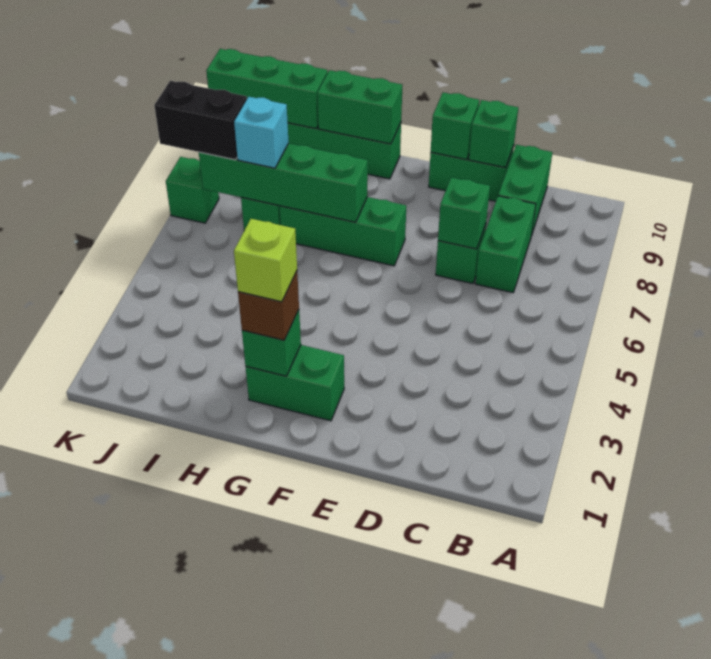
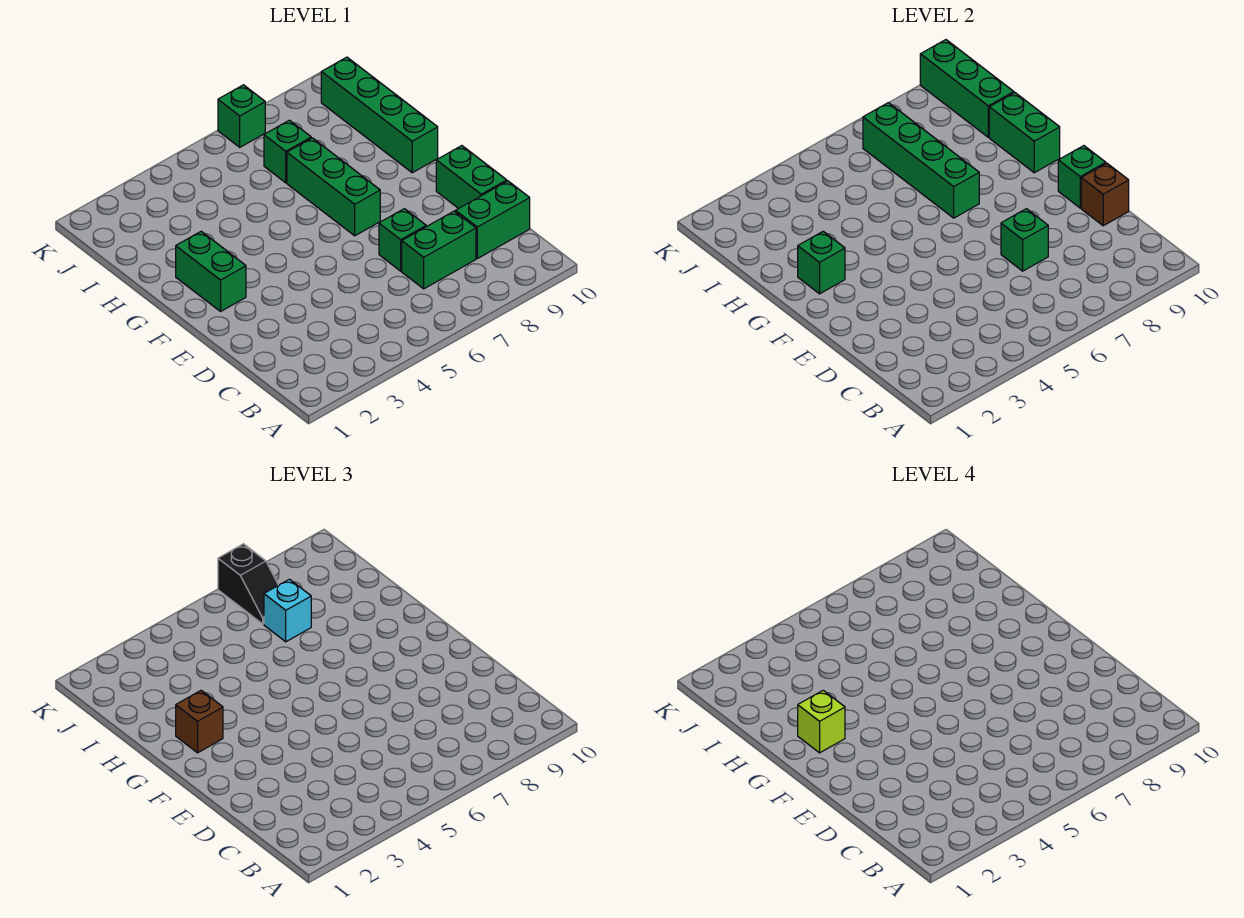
green 1x1 brick [469,100,518,168] -> brown 1x1 brick [1081,163,1129,226]
black 1x2 brick [154,81,247,160] -> black 1x2 slope [218,544,278,624]

